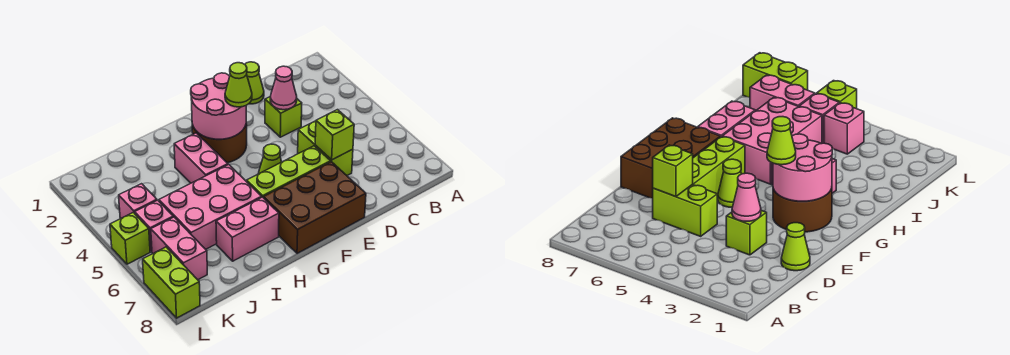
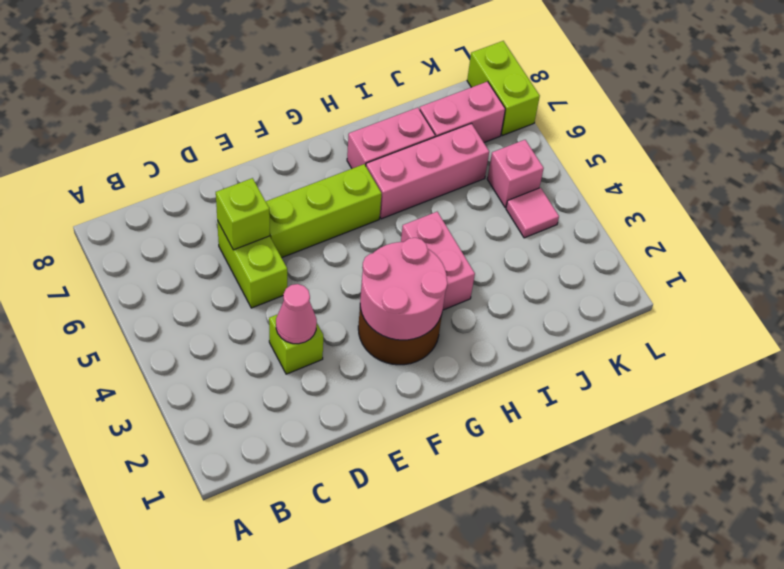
lime 1x1 cone [245,62,264,104] -> none
brown 2x3 brick [264,162,366,253] -> none
lime 1x1 cone [225,63,252,107] -> none
lime 1x1 cone [258,144,282,174] -> none
pink 2x3 brick [159,165,262,249] -> pink 1x3 brick [366,123,489,219]
pink 1x1 brick [119,184,157,219] -> pink 1x1 tile [506,188,559,238]
pink 1x2 brick [151,217,207,280] -> pink 1x2 brick turned to [420,81,505,142]
lime 1x1 brick [110,212,150,264] -> none

